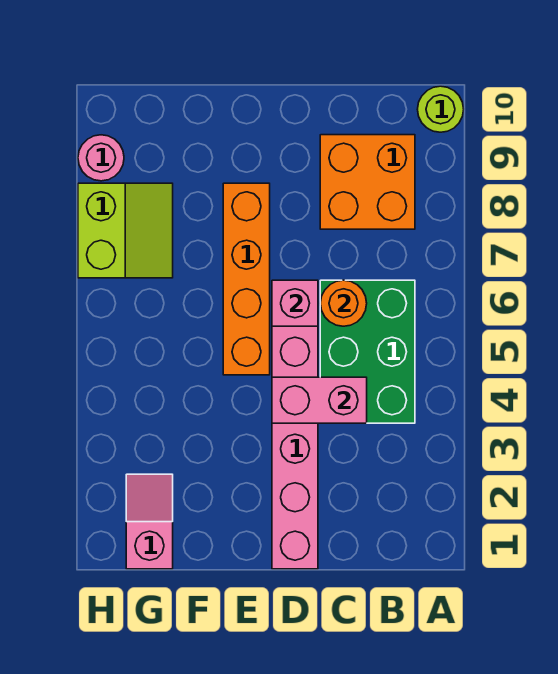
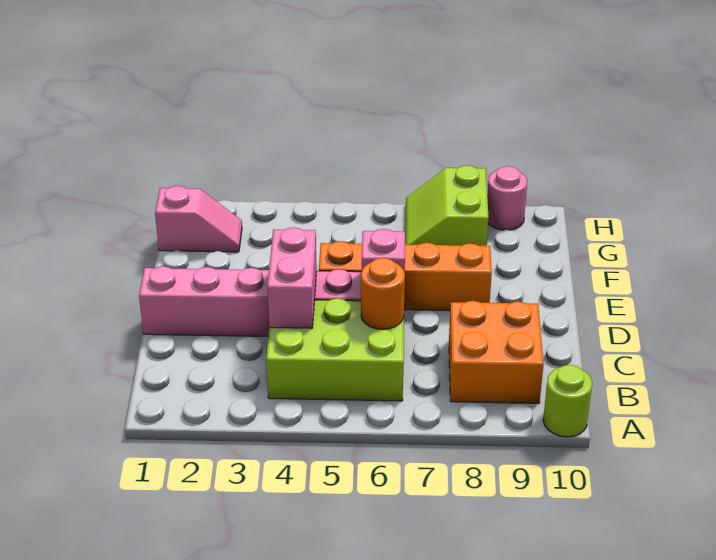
green 2x3 brick [320,280,415,423] -> lime 2x3 brick [266,298,404,401]
lime 2x2 slope [78,183,173,278] -> lime 2x2 slope turned to [406,166,489,246]

